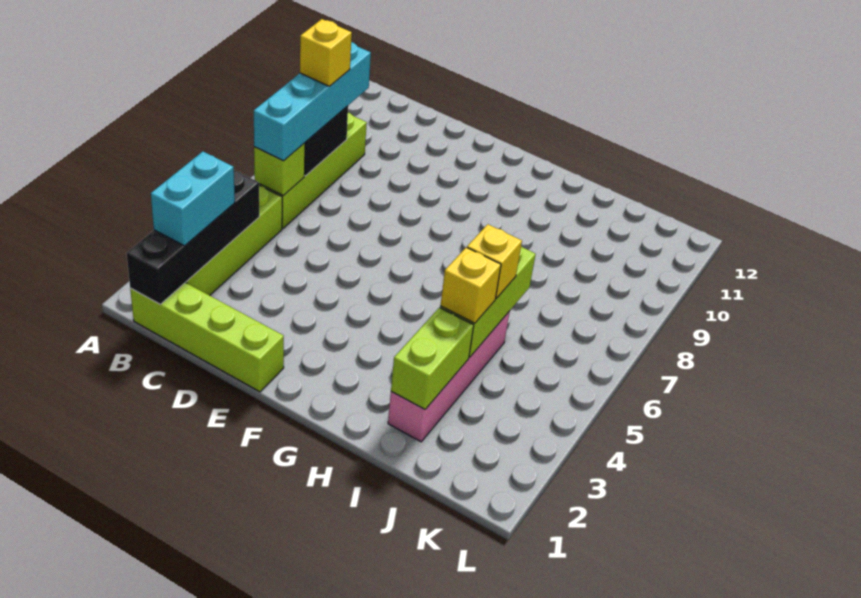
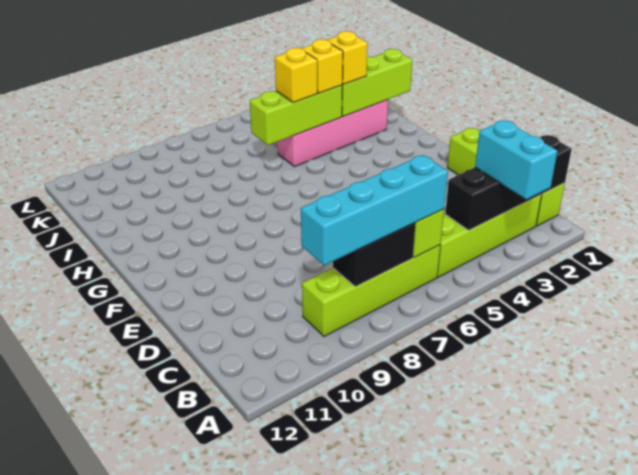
cyan 1x2 brick [151,151,235,246] -> cyan 1x2 brick turned to [475,120,557,199]
yellow 1x1 brick [300,19,352,86] -> yellow 1x1 brick moved to [328,31,368,84]
lime 1x2 brick [391,308,474,409] -> lime 1x3 brick [342,49,412,117]

